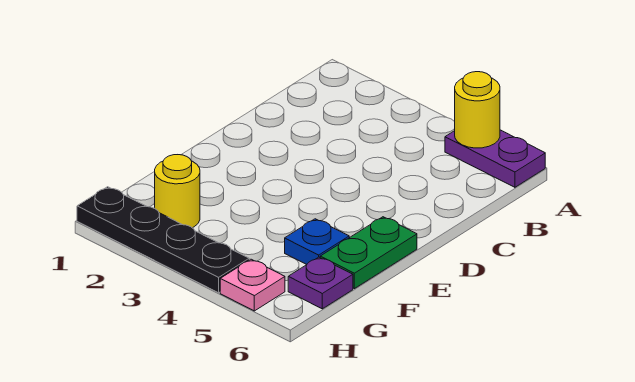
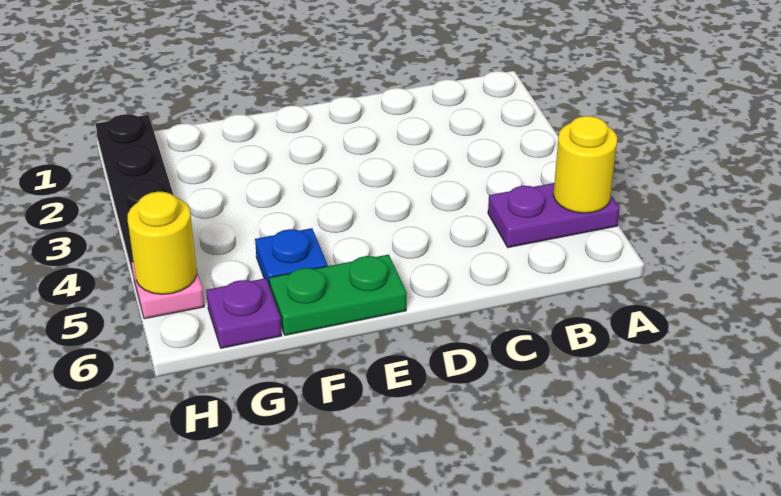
purple 1x2 plate [445,130,545,187] -> purple 1x2 plate turned to [488,183,620,248]
yellow 1x1 round brick [155,155,200,228] -> yellow 1x1 round brick moved to [128,192,197,294]

